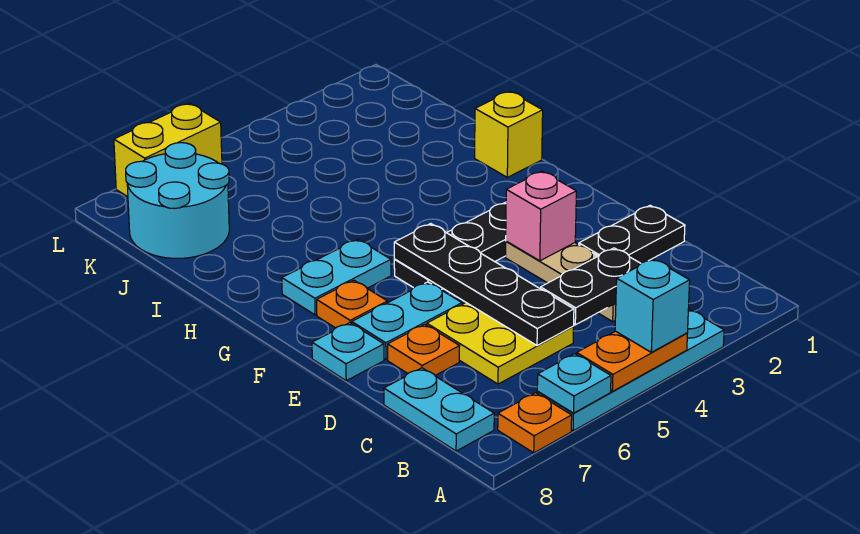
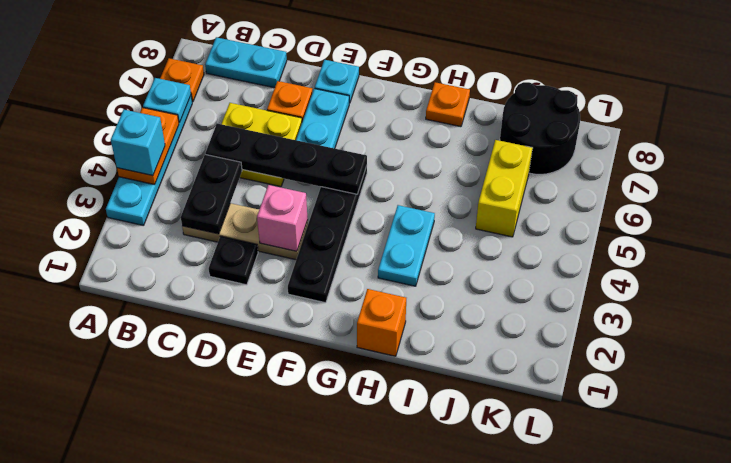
black 1x2 plate [579,205,685,263] -> black 1x1 plate [209,236,258,285]
orange 1x1 plate [317,280,387,328] -> orange 1x1 plate moved to [426,82,470,127]
cyan 1x2 plate [282,239,391,315] -> cyan 1x2 plate moved to [378,205,435,286]
yellow 1x1 brick [475,91,543,177] -> orange 1x1 brick [357,289,406,356]
cyan 2x2 round brick [126,143,229,258] -> black 2x2 round brick [500,82,580,174]
yellow 1x2 brick [114,104,222,197] -> yellow 1x2 brick moved to [476,140,532,237]

